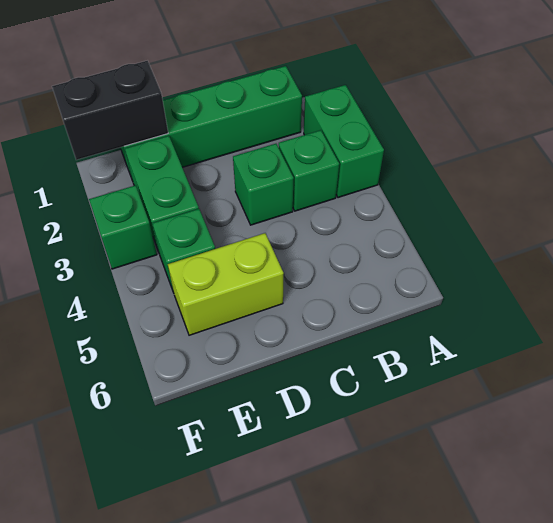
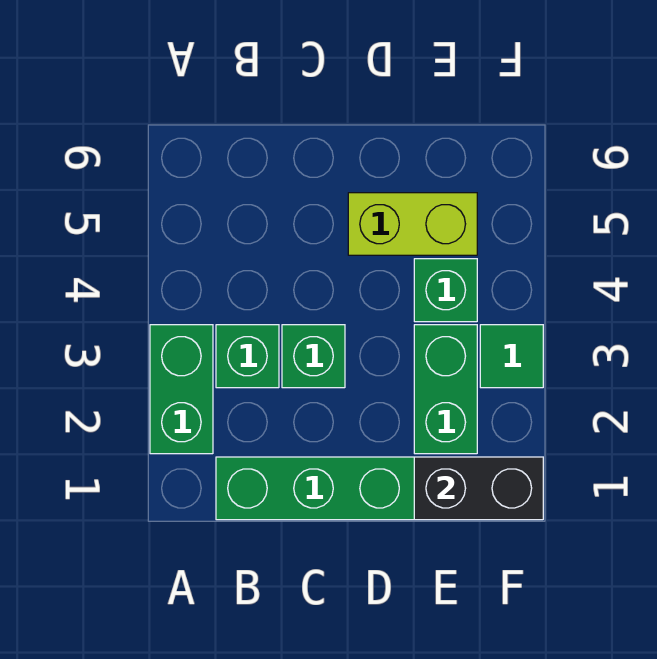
green 1x1 brick [89,185,157,269] -> green 1x1 tile [480,325,543,388]

